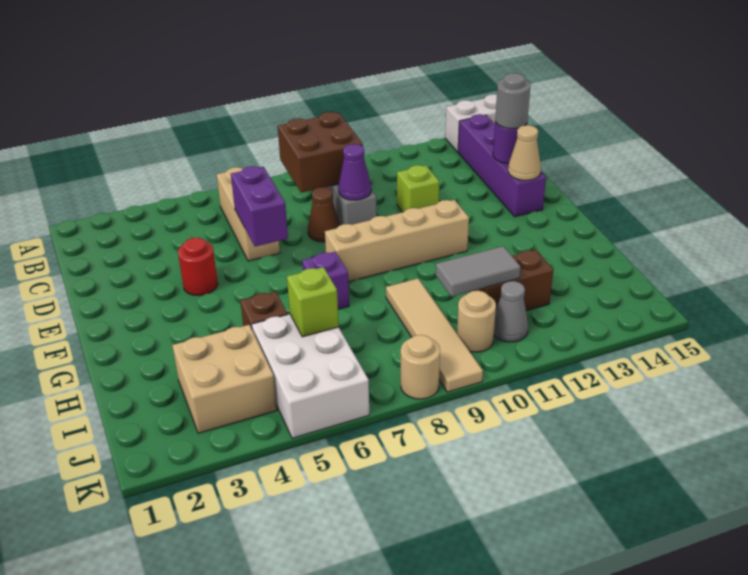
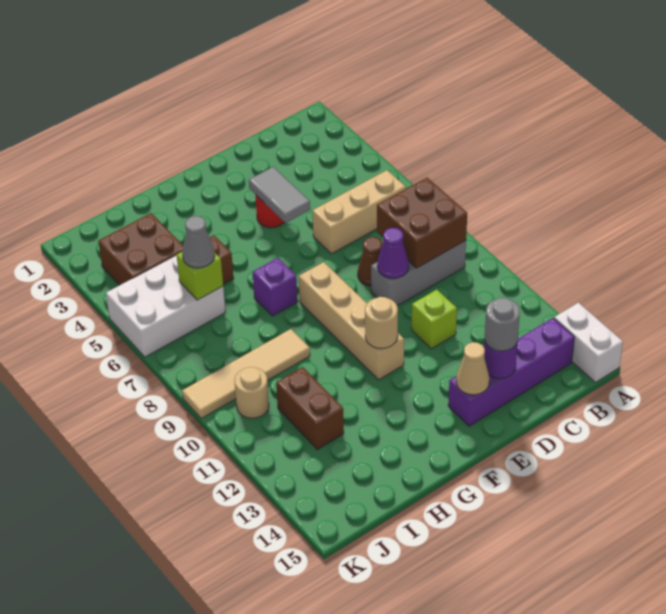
purple 1x2 brick [231,166,288,246] -> none
tan 2x2 brick [172,325,277,433] -> brown 2x2 brick [98,213,183,285]
grey 1x2 tile [436,246,521,297] -> grey 1x2 tile moved to [249,167,310,223]
grey 1x1 cone [494,281,528,342] -> grey 1x1 cone moved to [182,216,215,268]
tan 1x1 round brick [401,335,440,399] -> tan 1x1 round brick moved to [365,297,398,349]

